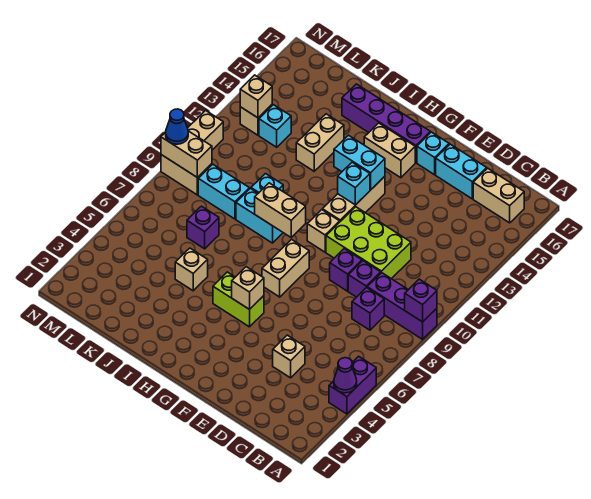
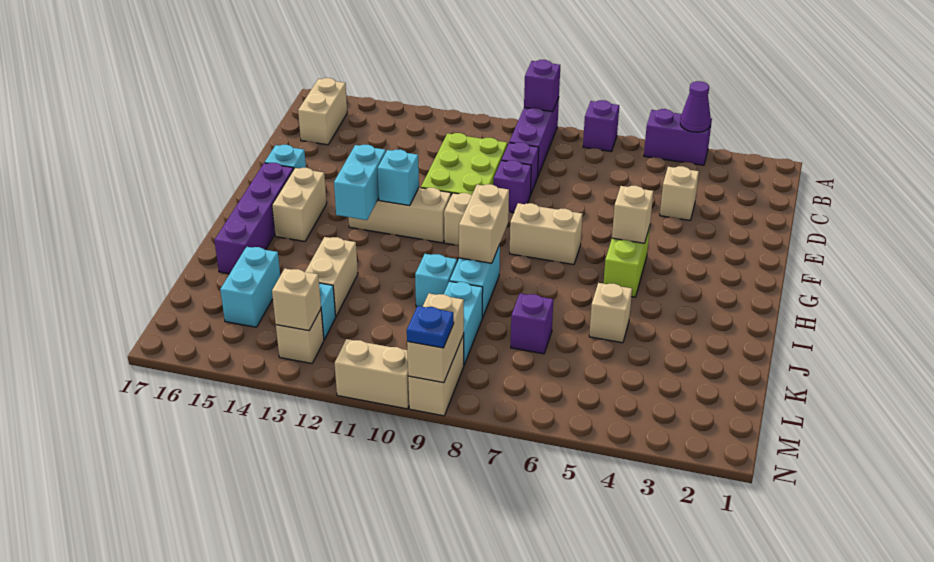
purple 1x1 brick [352,287,384,330] -> purple 1x1 brick moved to [583,100,619,152]
cyan 1x2 brick [436,144,487,199] -> cyan 1x2 brick moved to [220,247,280,327]
tan 1x2 brick [296,114,344,171] -> tan 1x2 brick turned to [305,237,358,316]
blue 1x1 cone [166,109,188,144] -> blue 1x1 plate [407,306,454,348]

